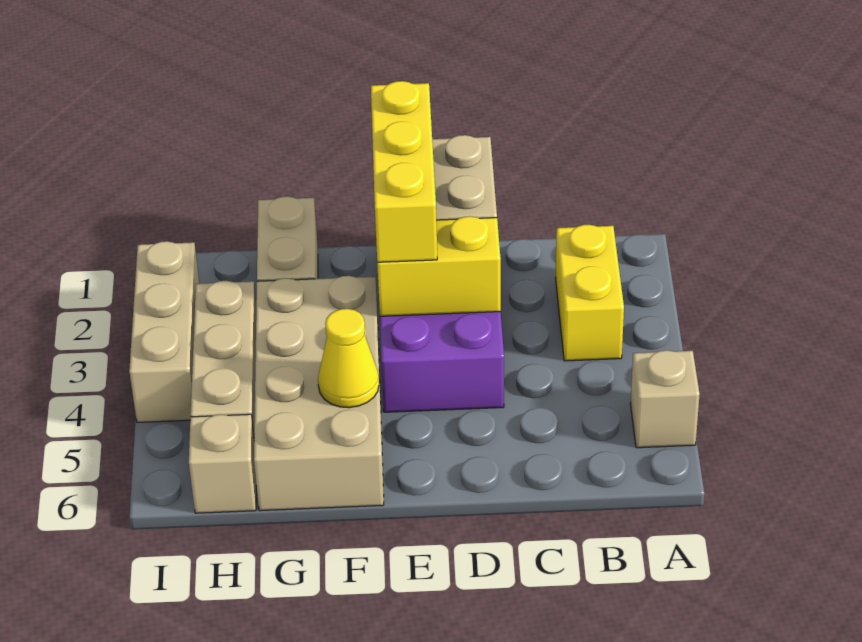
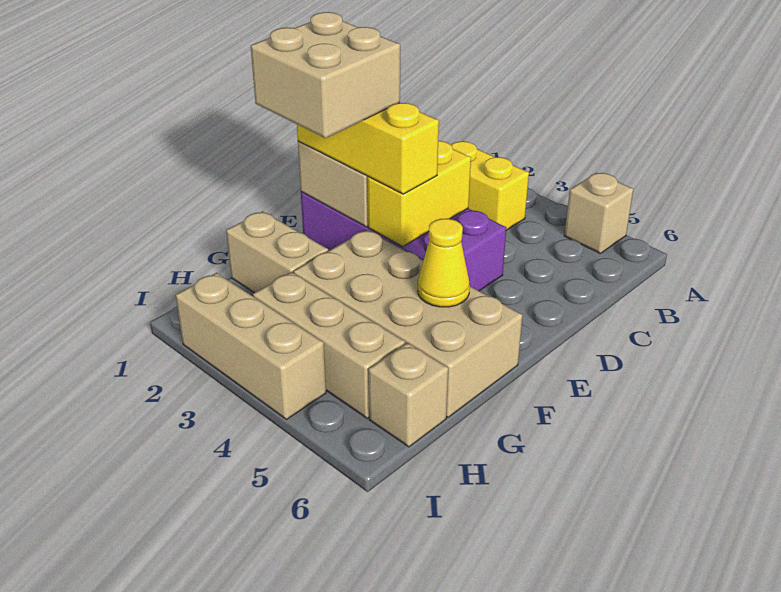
none -> tan 2x2 brick [251,12,400,138]

